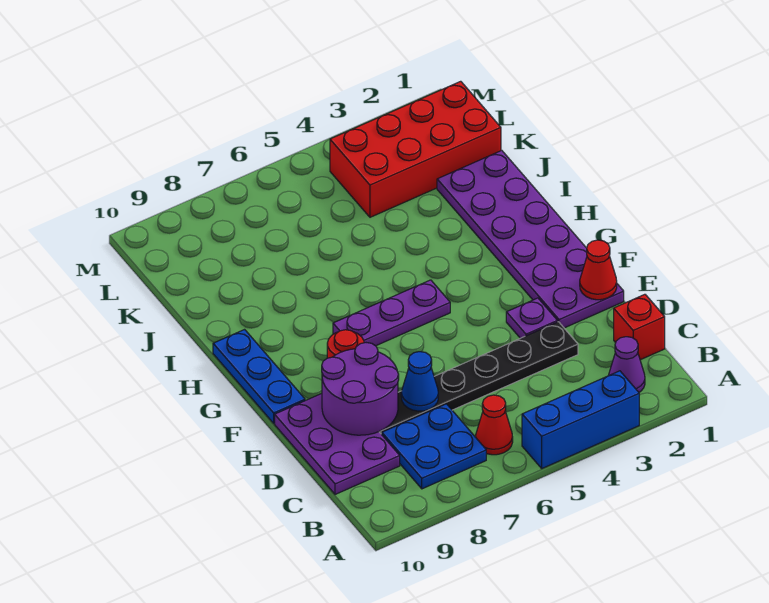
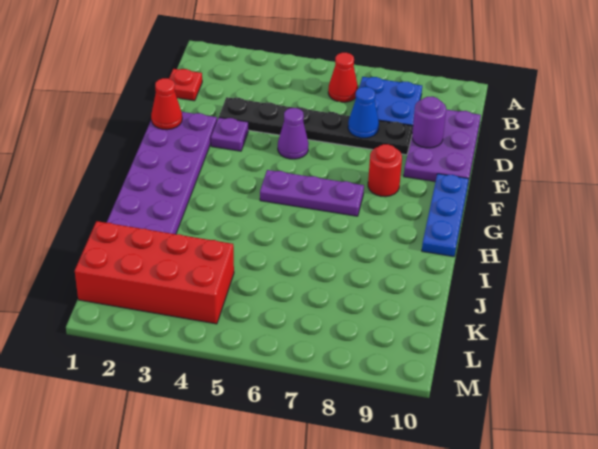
blue 1x3 brick [522,371,639,468] -> none
purple 1x1 cone [609,337,645,392] -> purple 1x1 cone moved to [278,108,309,159]
red 1x1 brick [614,294,665,360] -> red 1x1 plate [169,69,202,101]
purple 2x2 round brick [322,343,399,435] -> purple 1x1 round brick [412,96,446,148]

